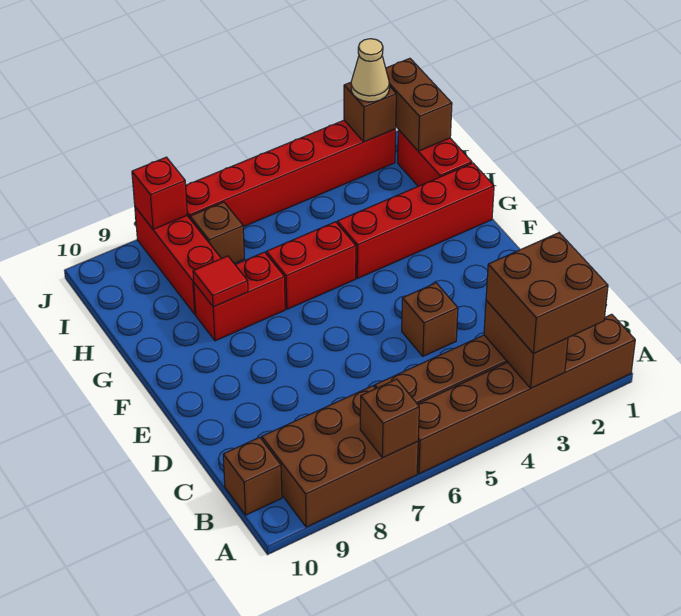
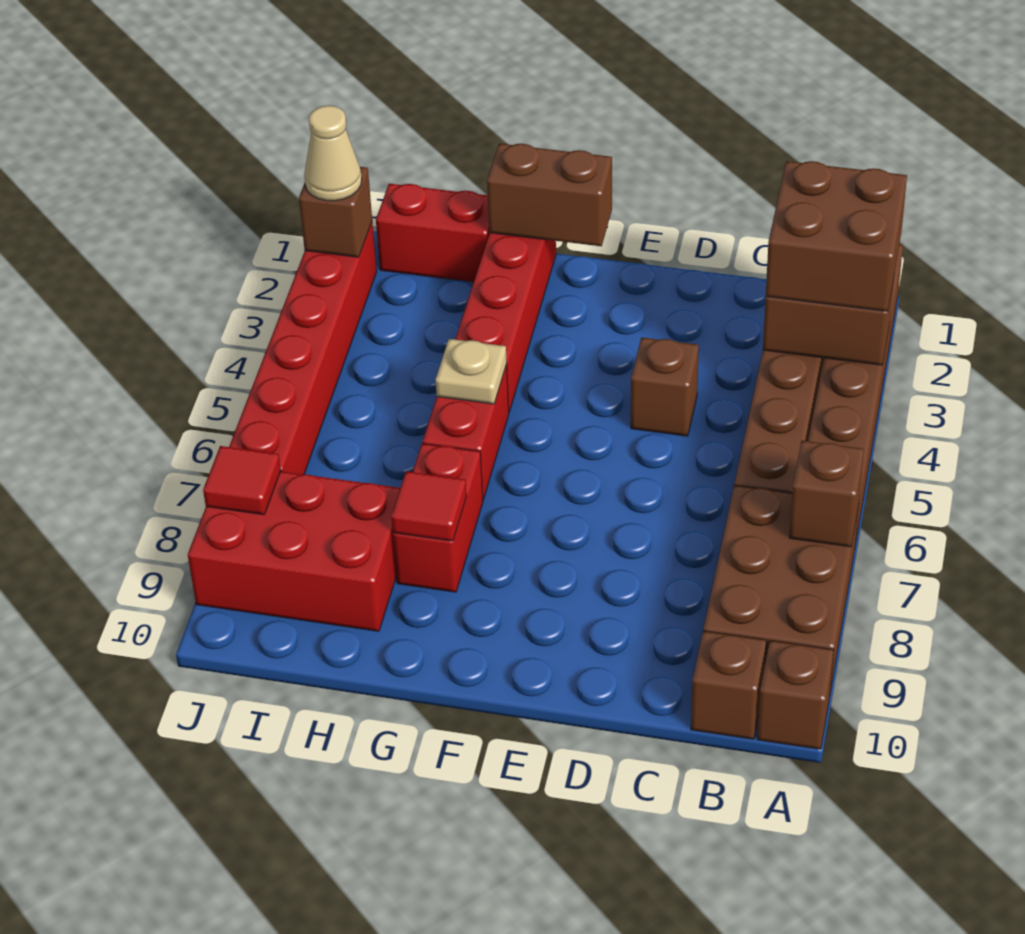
none -> tan 1x1 plate [436,339,507,404]
red 1x3 brick [135,207,221,315] -> red 2x3 brick [188,471,400,631]
brown 1x2 brick [386,58,452,151] -> brown 1x2 brick moved to [487,144,612,246]
brown 1x1 brick [190,202,244,264] -> brown 1x1 brick moved to [757,640,834,749]
red 1x1 brick [132,157,187,229] -> red 1x1 tile [203,446,281,515]

